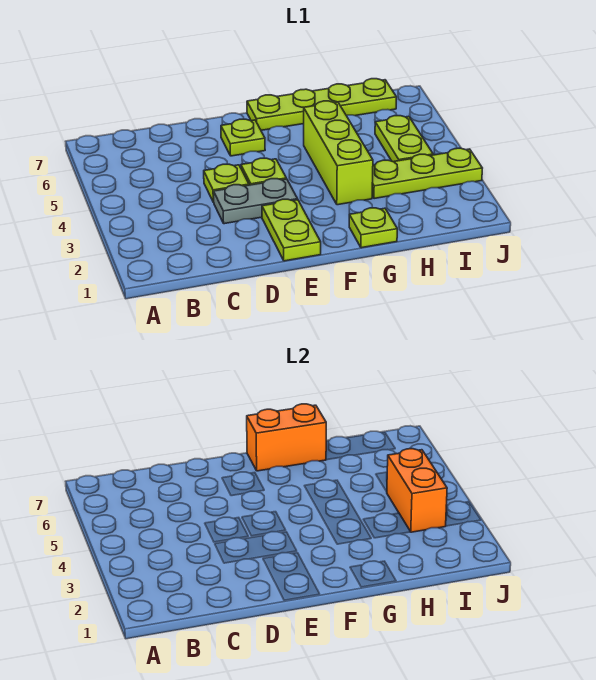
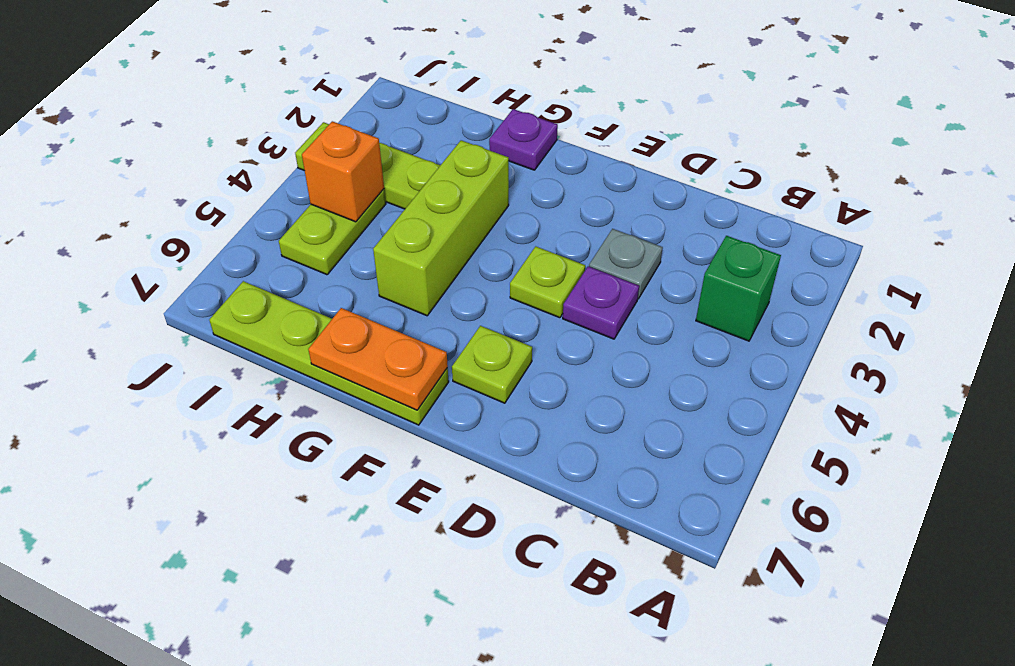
none -> green 1x1 brick [696,236,781,341]
grey 1x2 plate [214,179,298,224] -> grey 1x1 plate [589,229,663,299]
lime 1x1 plate [204,164,249,202] -> purple 1x1 plate [563,266,639,339]
lime 1x2 plate [262,199,321,261] -> none
orange 1x2 brick [247,404,326,471] -> orange 1x2 plate [308,308,448,410]
lime 1x1 plate [349,208,397,248] -> purple 1x1 plate [489,109,558,170]
orange 1x2 brick [387,449,447,532] -> orange 1x1 brick [302,121,384,222]

